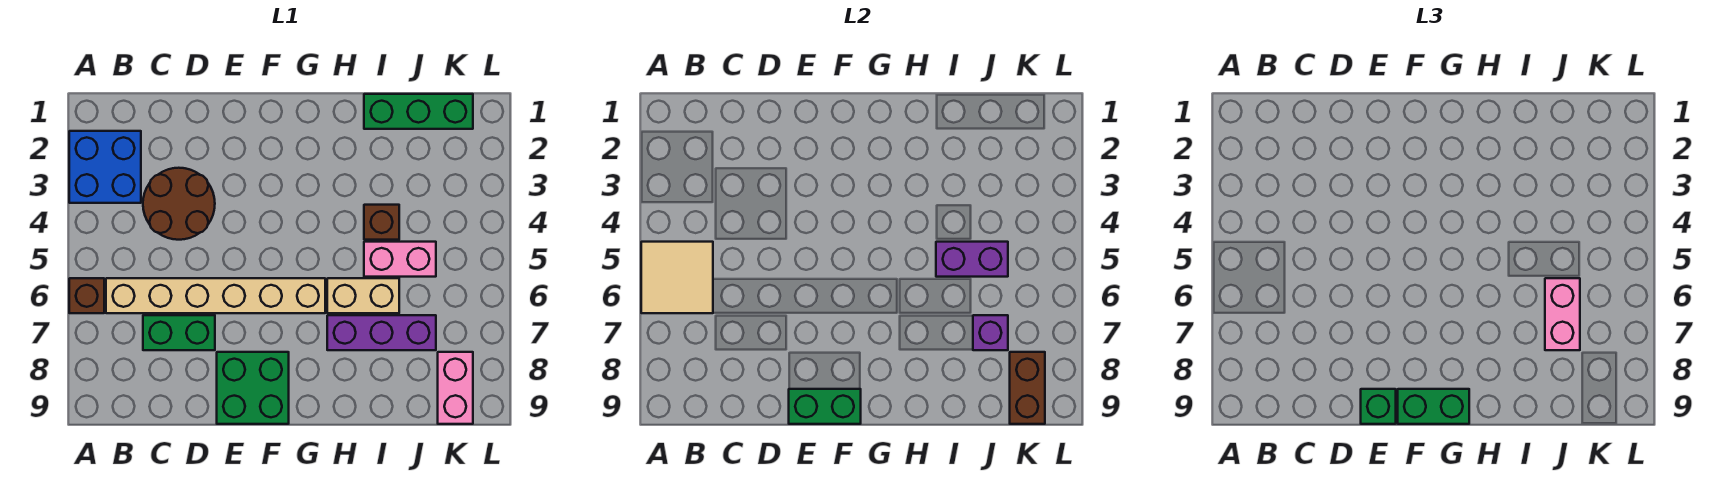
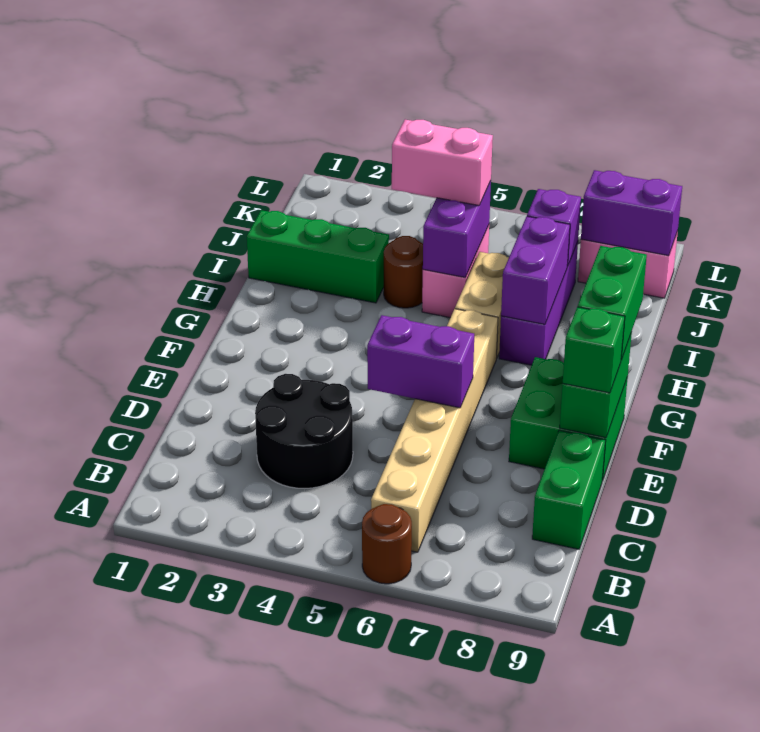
blue 2x2 brick [69,131,141,203] -> none
tan 2x2 tile [641,242,713,313] -> none
brown 1x1 brick [69,278,104,313] -> brown 1x1 round brick [362,504,412,584]
brown 2x2 round brick [143,168,215,240] -> black 2x2 round brick [255,374,353,489]
green 1x2 brick [143,315,215,350] -> green 1x2 brick moved to [532,430,606,549]
none -> purple 1x2 brick [367,315,474,408]
none -> purple 1x2 brick [501,216,570,324]
green 1x3 brick [364,94,473,129] -> green 1x3 brick turned to [247,210,389,303]
brown 1x1 brick [364,205,399,240] -> brown 1x1 round brick [384,236,423,308]
pink 1x2 brick [1545,278,1580,350] -> pink 1x2 brick moved to [392,120,493,205]
brown 1x2 brick [1010,352,1045,424] -> purple 1x2 brick [581,170,682,256]

